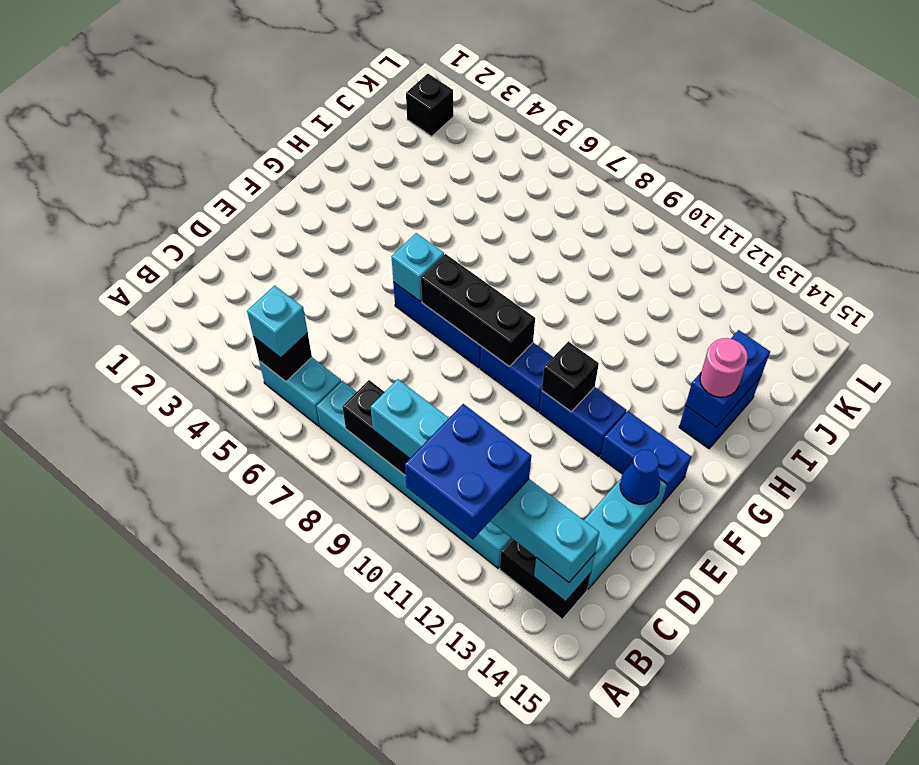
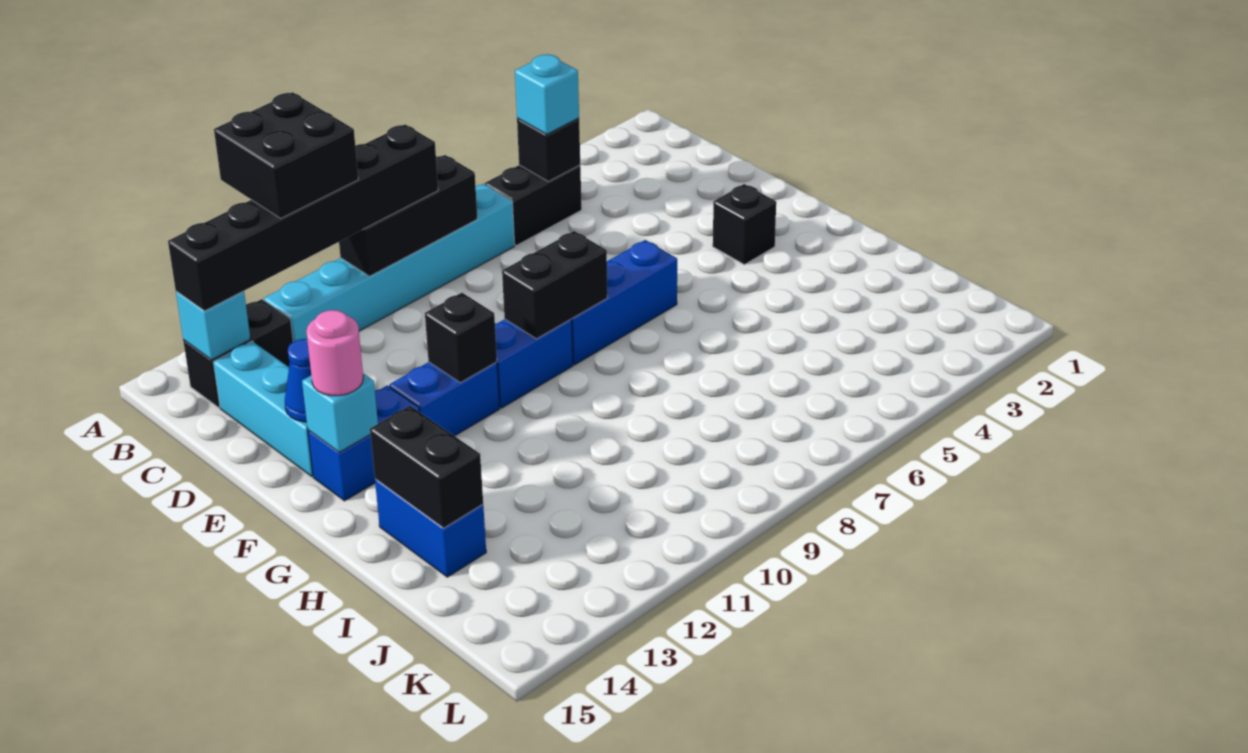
blue 2x2 brick [405,404,531,539] -> black 2x2 brick [214,92,358,218]
cyan 1x2 brick [259,358,341,426] -> black 1x2 brick [485,165,582,245]
cyan 1x6 brick [371,379,599,582] -> black 1x6 brick [168,125,438,311]
cyan 1x1 brick [392,233,444,301] -> cyan 1x1 brick moved to [302,373,378,452]
black 1x3 brick [421,254,535,366] -> black 1x2 brick [502,231,608,339]
blue 1x2 brick [685,330,770,427] -> black 1x2 brick [370,406,483,528]
pink 1x1 round brick [700,338,748,397] -> pink 1x1 round brick moved to [306,310,363,396]
black 1x1 brick [406,74,453,136] -> black 1x1 brick moved to [713,184,776,265]

